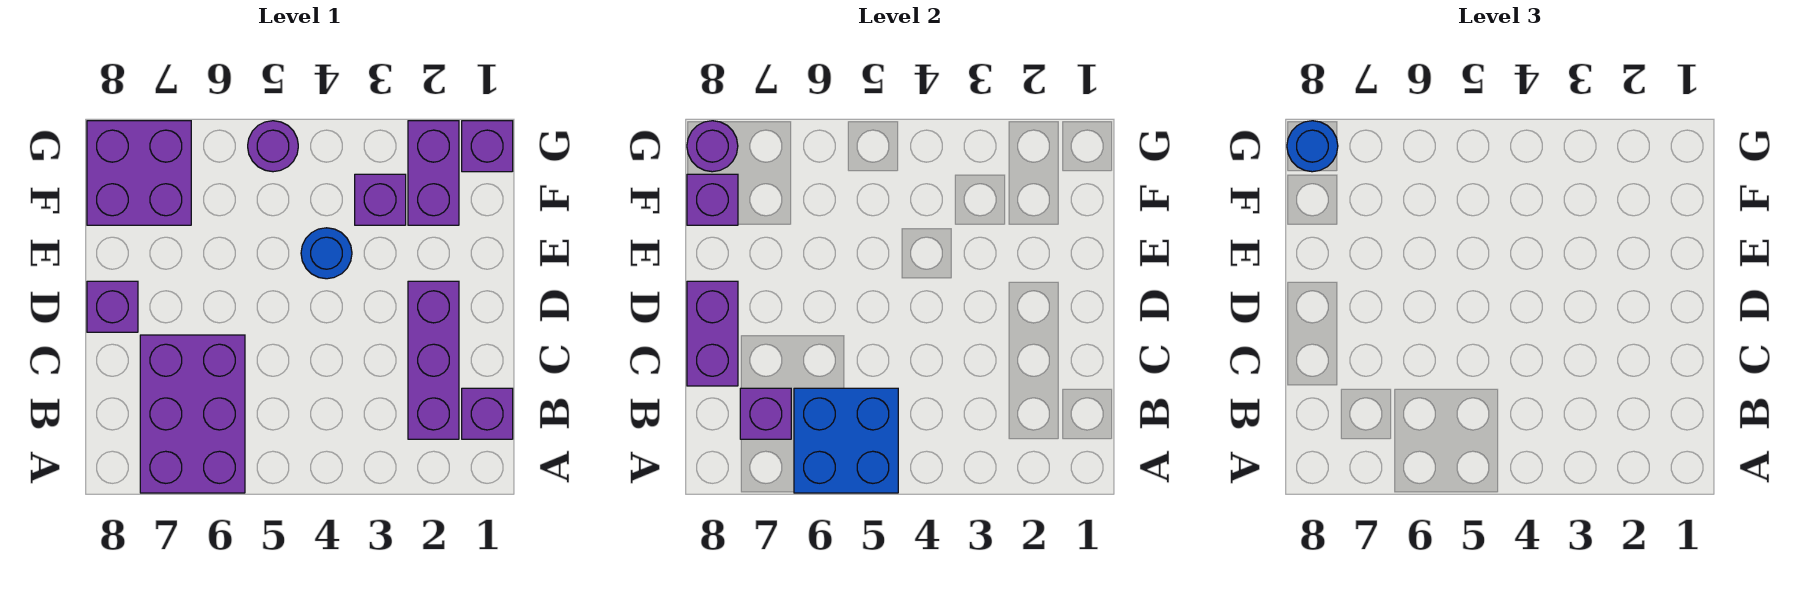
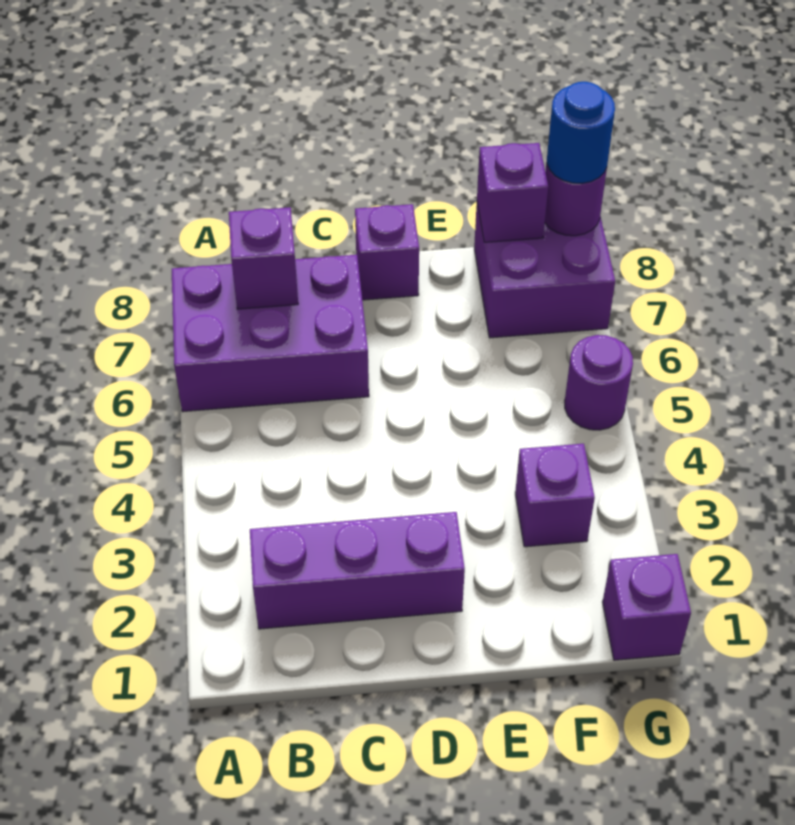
blue 2x2 brick [794,388,898,493] -> none
purple 1x1 brick [462,388,513,439] -> none
purple 1x2 brick [687,281,738,386] -> none
blue 1x1 round brick [301,228,352,279] -> none
purple 1x2 brick [408,121,459,225] -> none

